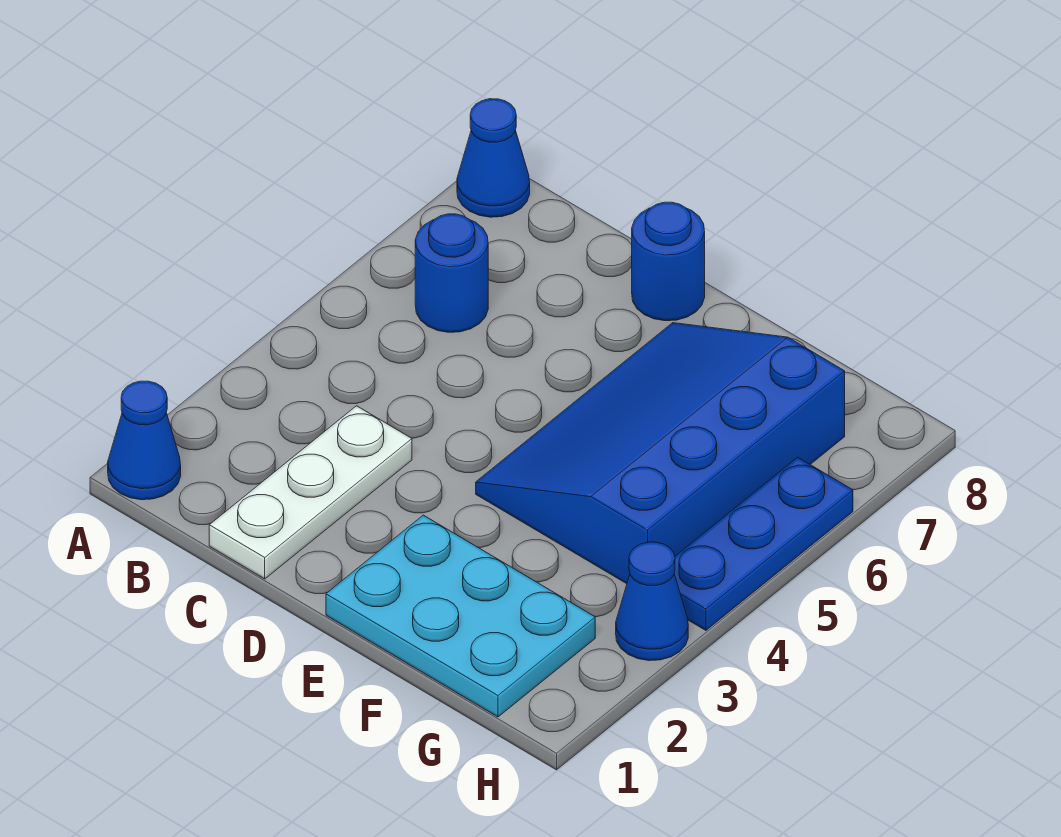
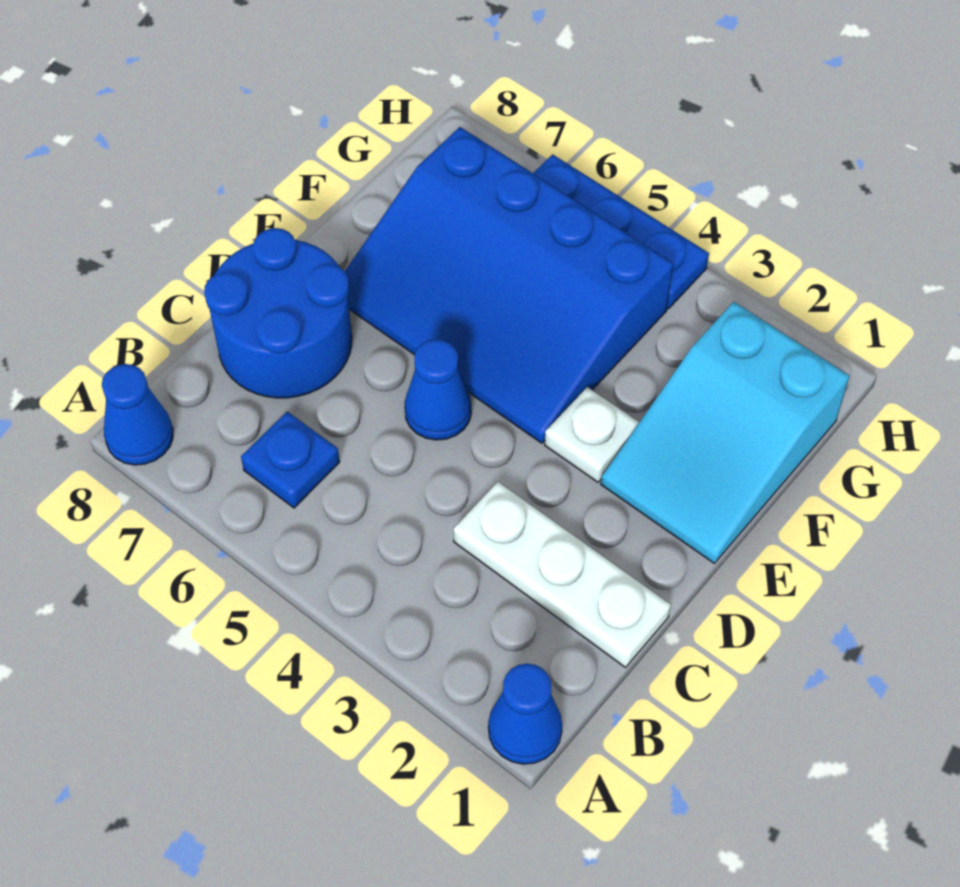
blue 1x1 round brick [415,214,488,332] -> blue 1x1 plate [241,411,340,508]
blue 1x1 round brick [632,202,705,321] -> blue 2x2 round brick [204,228,352,398]
cyan 2x3 plate [326,515,595,717] -> cyan 2x3 slope [601,302,850,563]
none -> white 1x1 plate [545,387,639,482]
blue 1x1 cone [616,542,688,661] -> blue 1x1 cone moved to [405,339,471,440]

